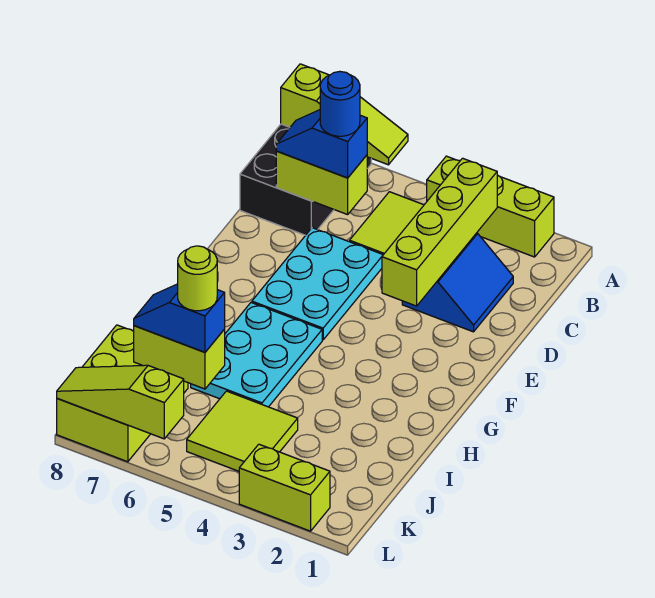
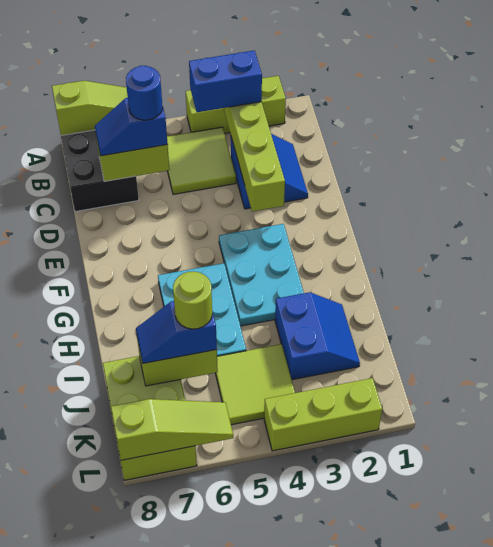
none -> blue 1x2 brick [189,50,262,112]
cyan 2x3 plate [252,228,383,340] -> cyan 2x3 plate moved to [219,224,304,326]
none -> blue 2x2 slope [275,292,360,380]
lime 1x2 brick [239,444,330,531] -> lime 1x3 brick [264,378,382,451]
lime 1x3 slope [57,365,184,439] -> lime 1x3 slope turned to [111,399,233,460]

